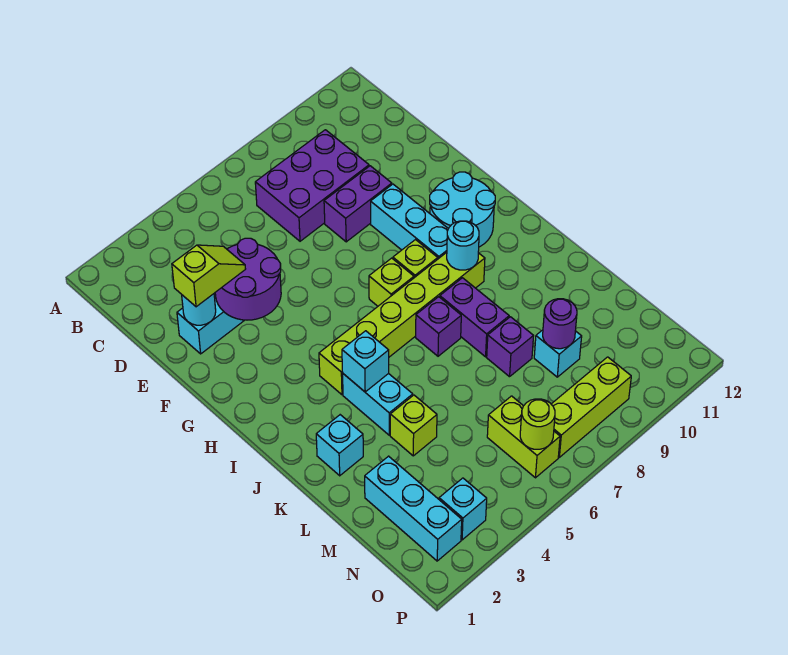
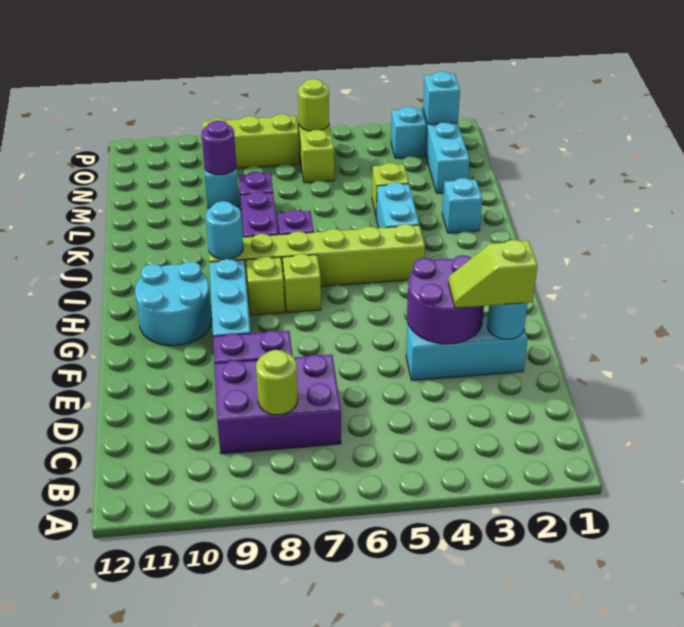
none -> lime 1x1 round brick [256,350,298,415]
cyan 1x1 brick [342,331,389,392] -> cyan 1x1 brick moved to [423,72,460,124]

